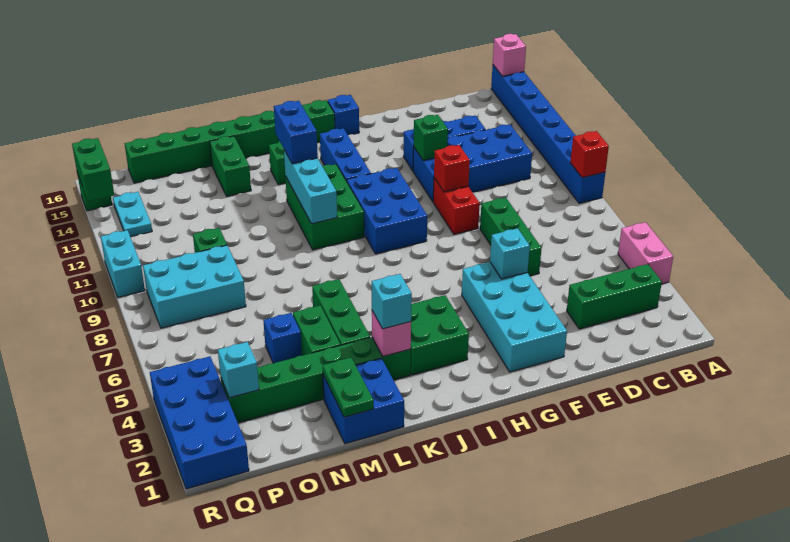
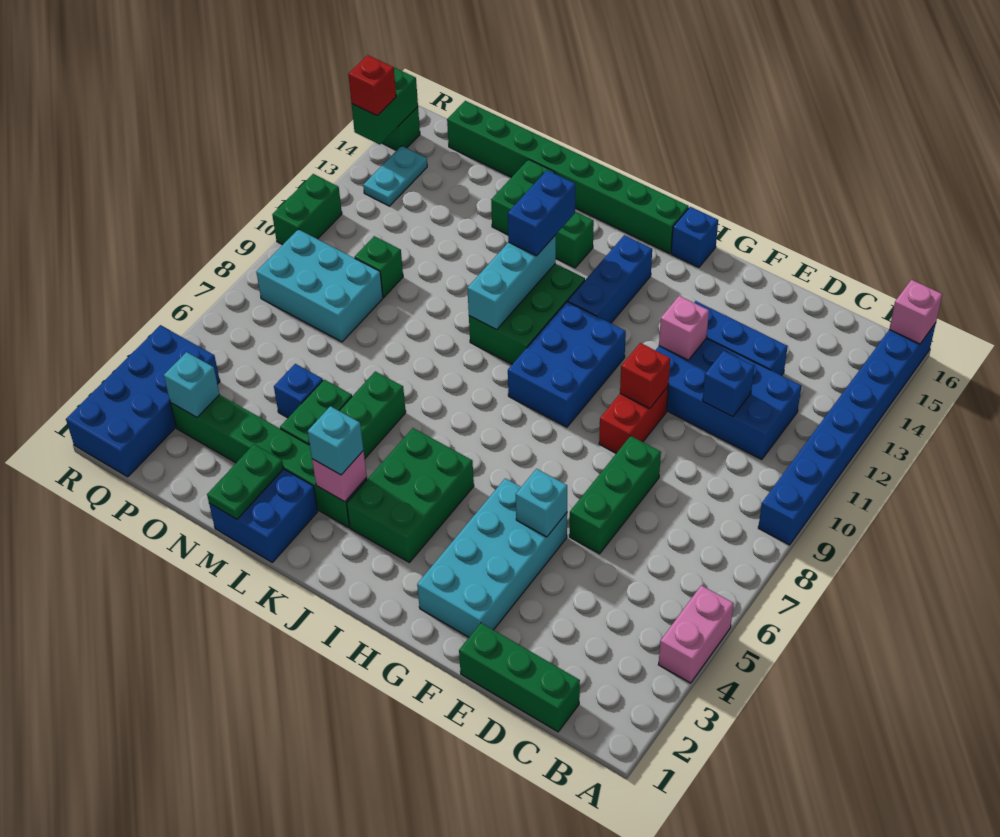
red 1x1 brick [570,131,609,178] -> red 1x1 brick moved to [348,55,396,116]
green 1x3 brick [567,264,662,329] -> green 1x3 brick moved to [459,623,580,732]
none -> blue 1x1 brick [703,351,754,417]
green 1x1 brick [414,115,448,160] -> pink 1x1 brick [659,296,709,360]
green 2x2 brick [410,295,469,375] -> green 2x3 brick [347,428,474,562]
cyan 1x2 brick [101,230,145,297] -> green 1x2 brick [272,174,342,245]

